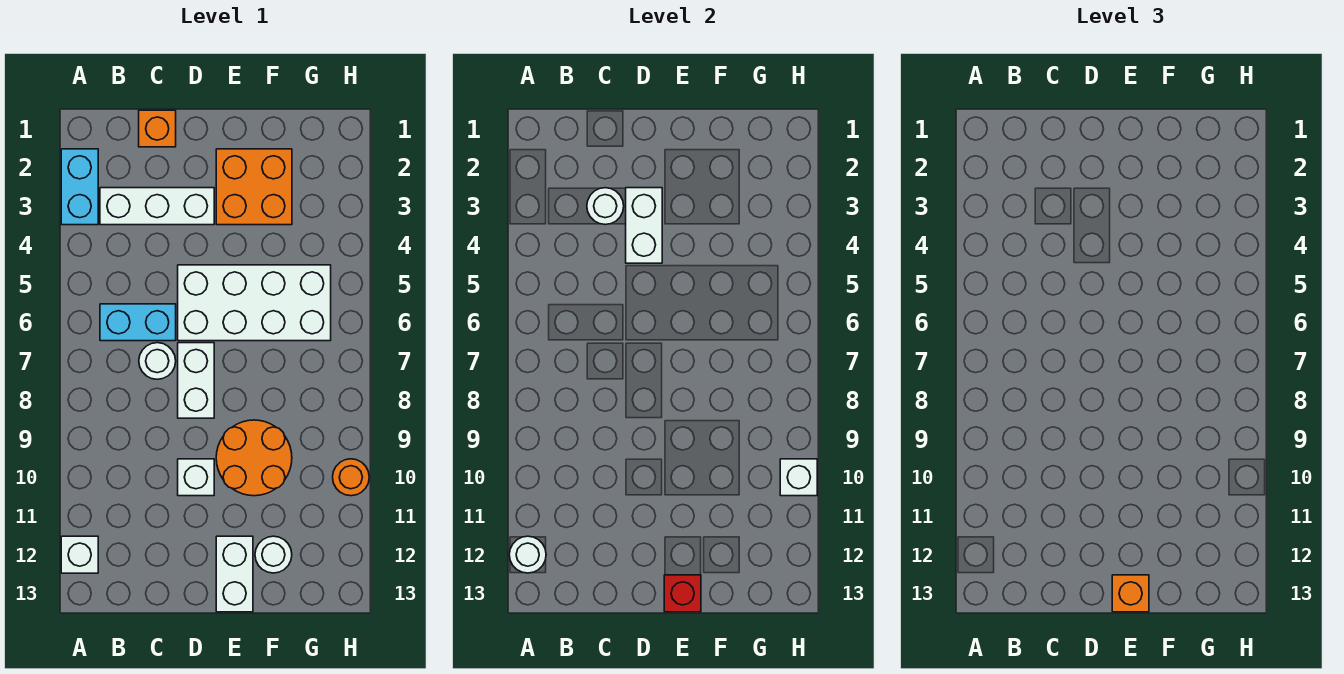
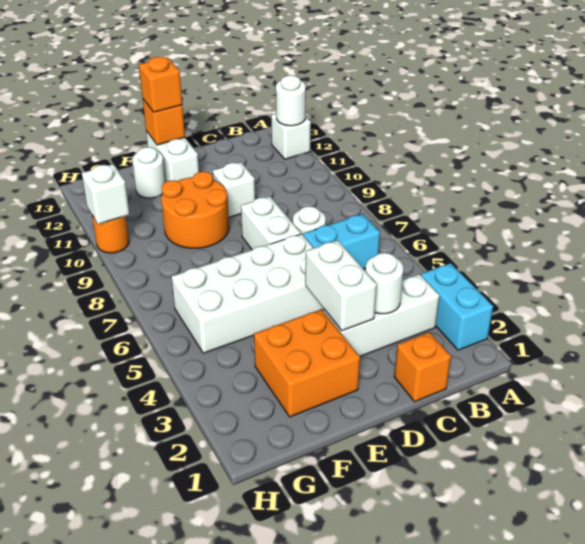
red 1x1 brick [664,575,701,612] -> orange 1x1 brick [143,99,185,145]

